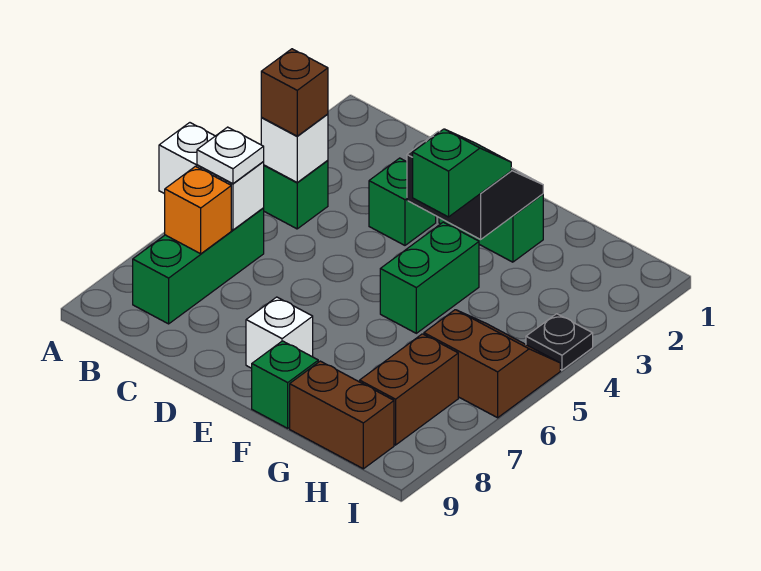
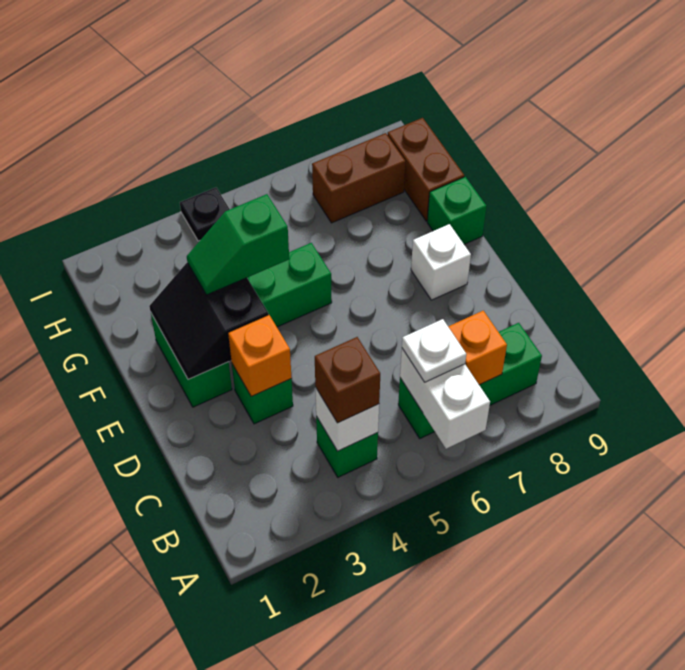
none -> orange 1x1 brick [228,315,291,396]
brown 2x2 slope [424,310,560,418] -> none

